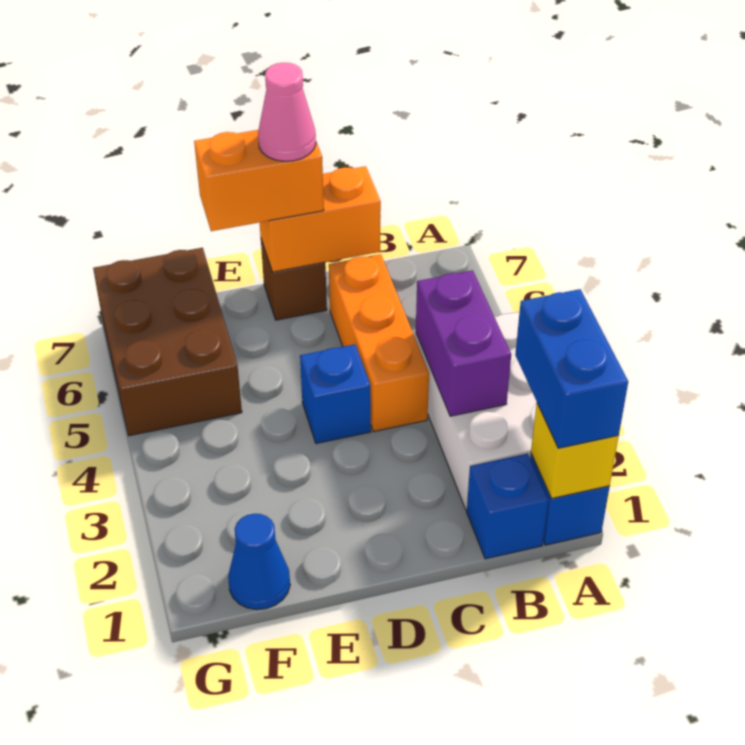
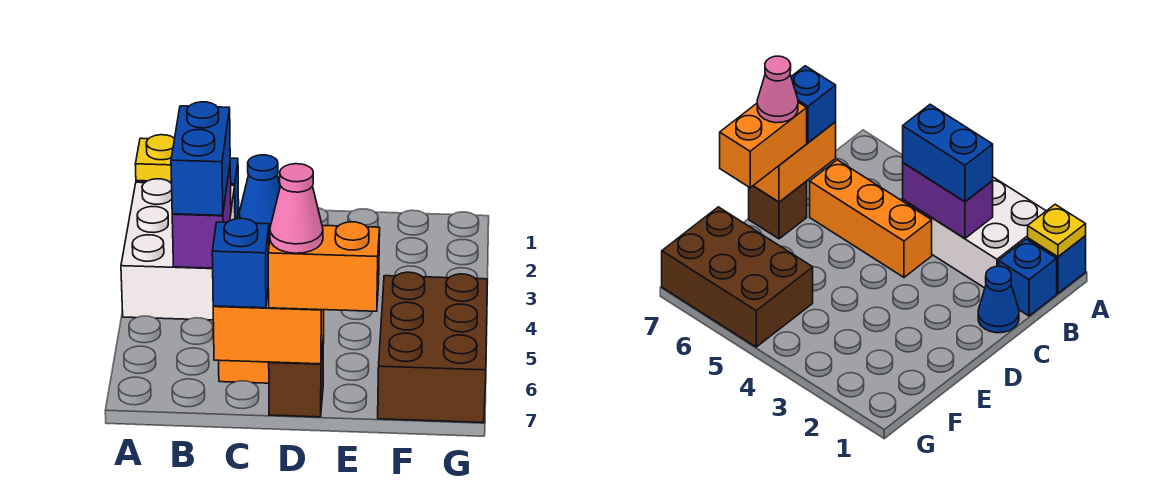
yellow 1x1 brick [531,404,619,499] -> yellow 1x1 plate [135,135,175,182]
blue 1x2 brick [515,289,628,448] -> blue 1x2 brick moved to [171,102,230,215]
blue 1x1 brick [300,344,371,444] -> blue 1x1 brick moved to [212,219,269,308]
blue 1x1 cone [228,514,290,610] -> blue 1x1 cone moved to [239,155,280,235]

